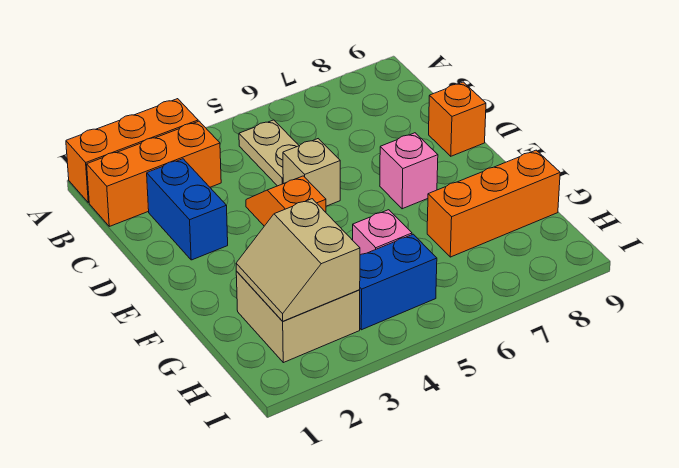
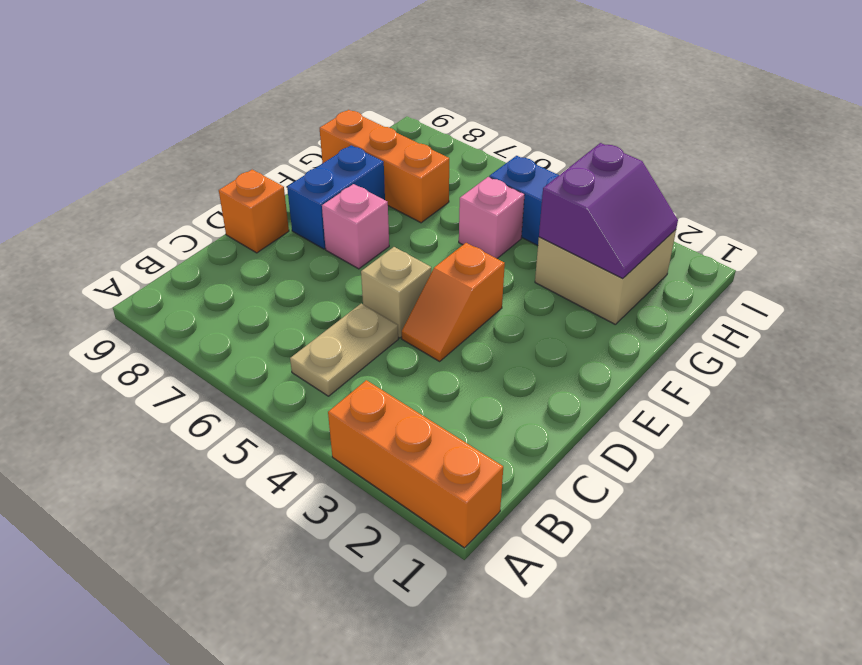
orange 1x3 brick [87,121,221,226] -> none
blue 1x2 brick [147,159,228,260] -> blue 1x2 brick moved to [287,145,385,249]
tan 2x2 slope [236,199,360,321] -> purple 2x2 slope [539,143,678,279]

